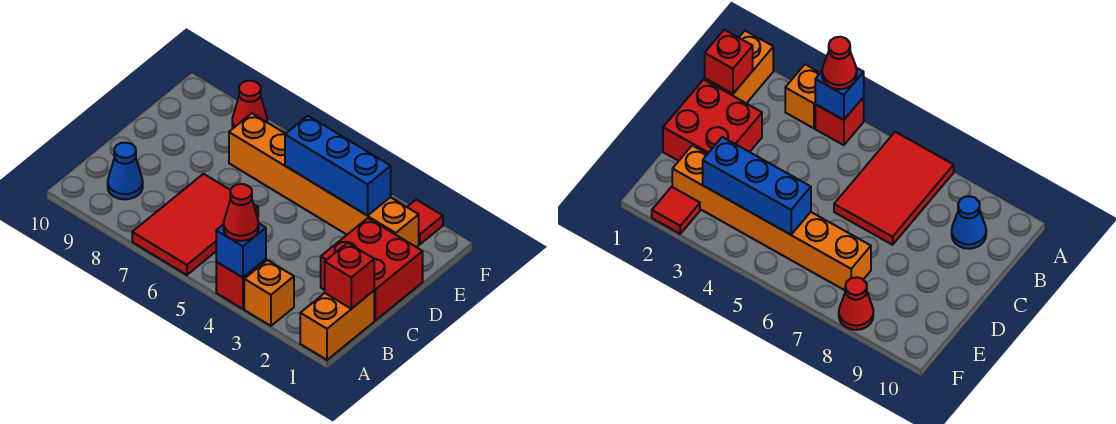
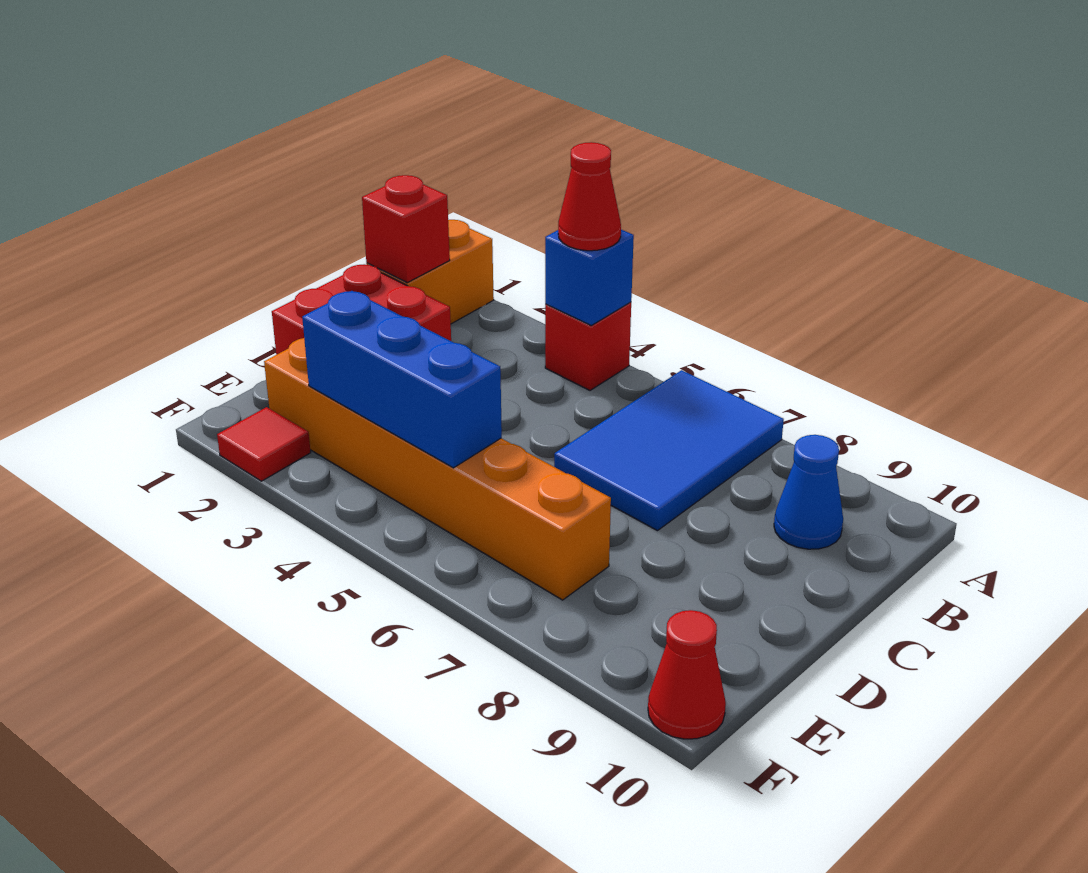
orange 1x1 brick [244,260,294,326] -> none
red 2x3 tile [132,174,258,275] -> blue 2x3 tile [554,370,784,531]
red 1x1 cone [232,81,267,128] -> red 1x1 cone moved to [648,610,726,739]

